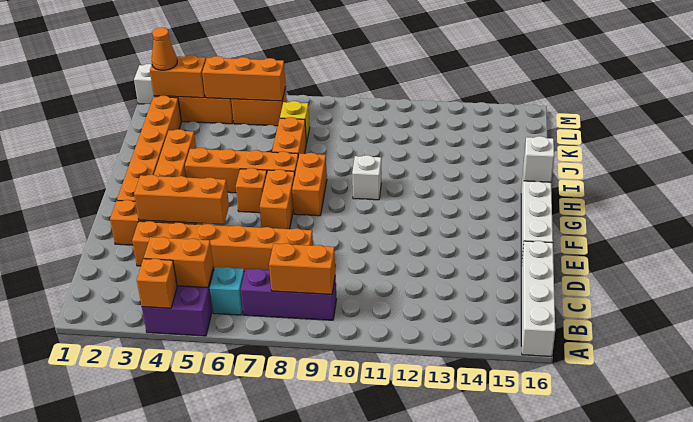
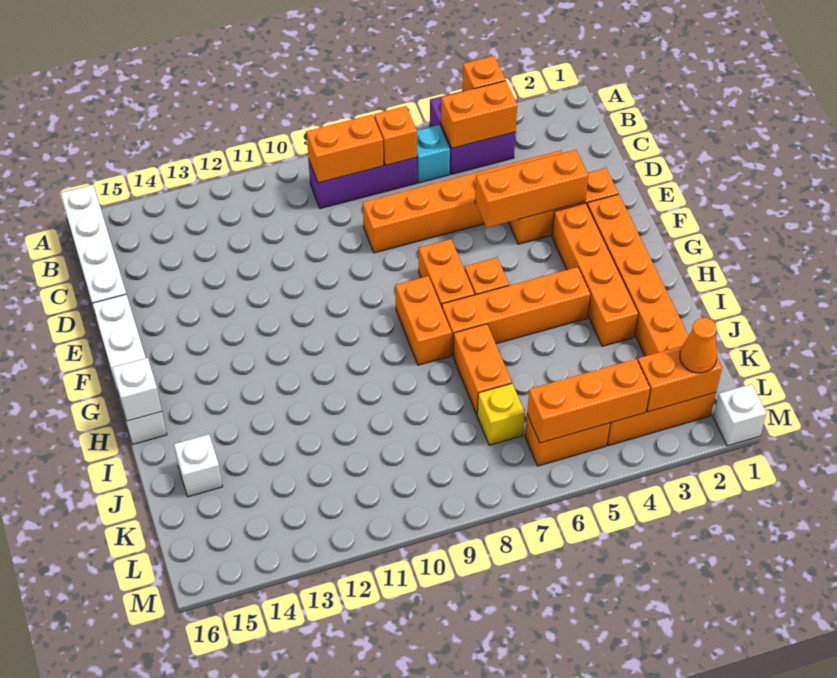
none -> orange 1x1 brick [374,106,417,165]
white 1x1 brick [352,155,381,200] -> white 1x1 brick moved to [174,434,223,497]

